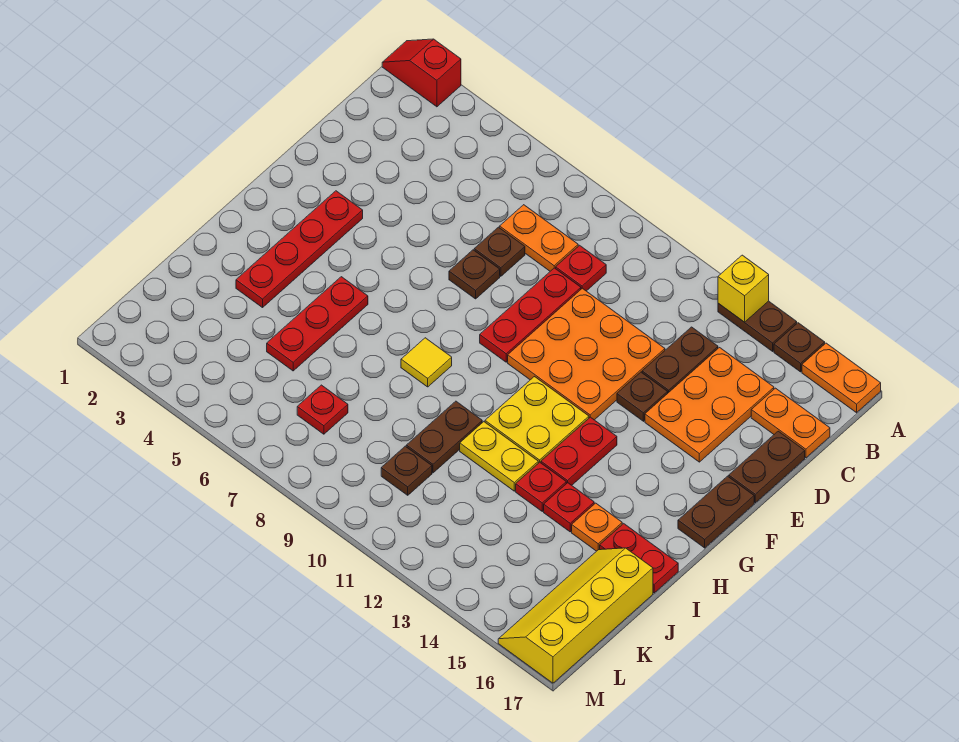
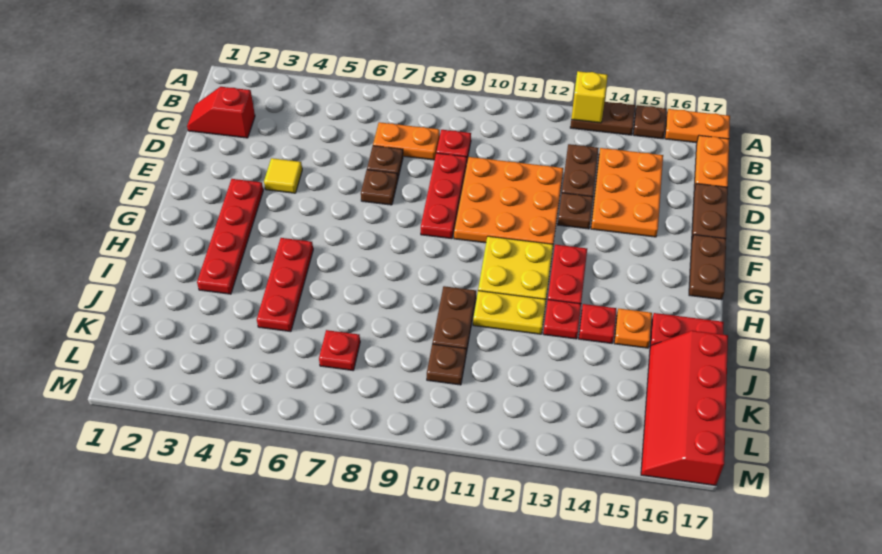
red 1x2 slope [382,39,461,107] -> red 1x2 slope moved to [187,87,255,138]
orange 1x2 plate [751,388,830,458] -> orange 1x2 plate turned to [694,135,729,189]
yellow 1x1 tile [401,338,452,387] -> yellow 1x1 tile moved to [264,158,302,193]
yellow 2x4 slope [498,548,653,683] -> red 2x4 slope [641,331,728,485]

